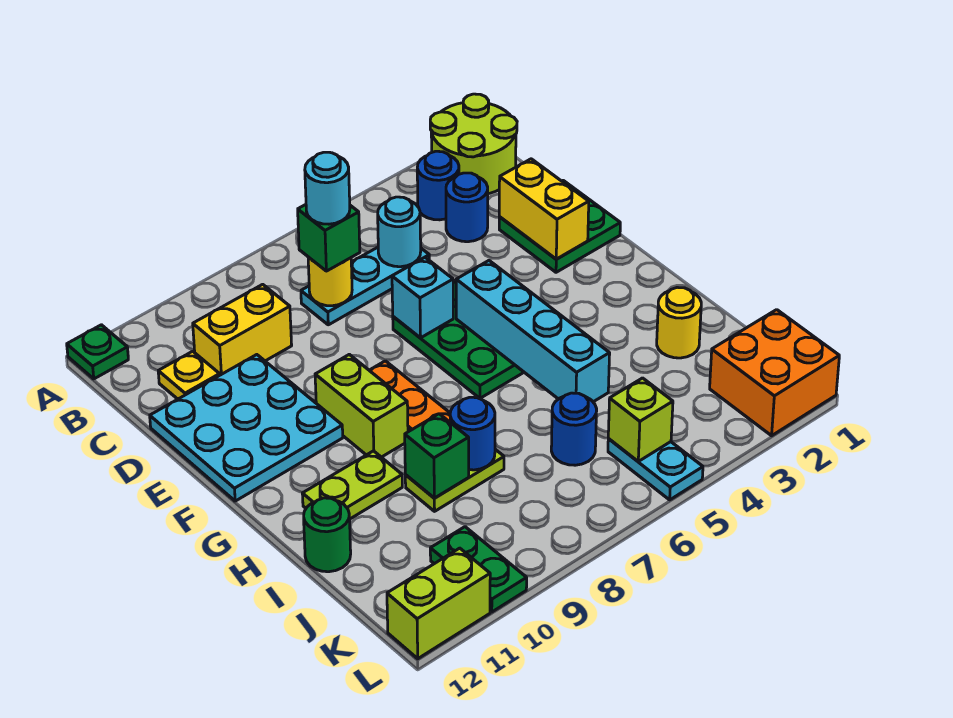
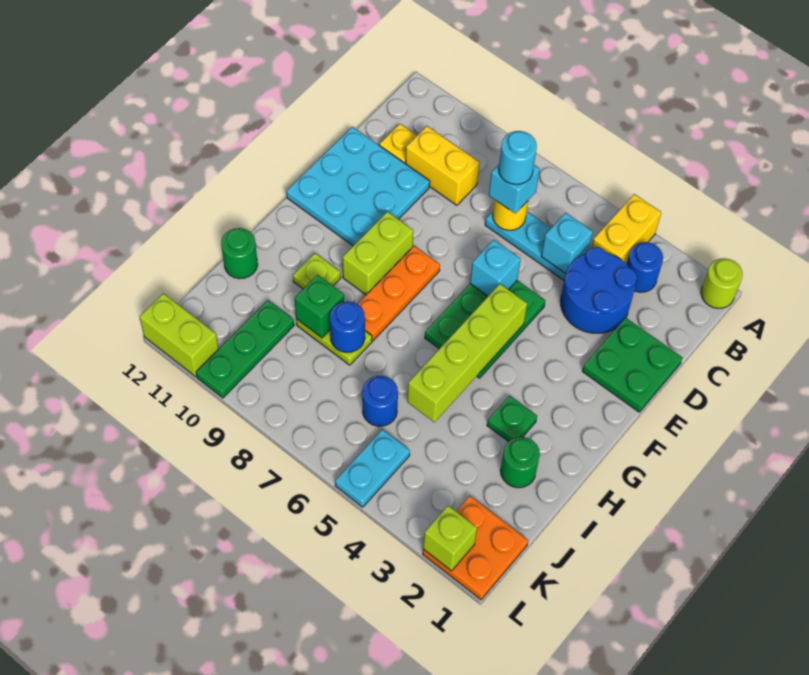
lime 2x2 round brick [430,94,517,194] -> lime 1x1 round brick [701,258,743,308]
green 1x1 plate [67,325,128,379] -> green 1x1 plate moved to [487,396,537,442]
blue 1x1 round brick [446,173,488,242] -> blue 2x2 round brick [560,247,637,333]
cyan 1x1 round brick [378,197,421,267] -> cyan 1x1 brick [541,213,593,274]
green 1x1 brick [298,205,360,271] -> cyan 1x1 brick [489,165,540,213]
yellow 1x2 brick [499,159,589,259] -> yellow 1x2 brick moved to [592,194,661,264]
cyan 1x4 brick [456,261,610,402] -> lime 1x4 brick [407,284,527,422]
lime 1x2 plate [302,451,402,519] -> lime 1x1 plate [293,253,341,289]
yellow 1x1 round brick [657,287,701,358] -> green 1x1 round brick [500,437,540,488]
orange 2x2 brick [710,310,839,436] -> orange 2x2 plate [423,496,528,600]
lime 1x1 brick [608,378,673,461] -> lime 1x1 brick moved to [423,506,477,571]
green 1x2 plate [430,527,527,612] -> green 1x3 plate [196,300,294,398]

